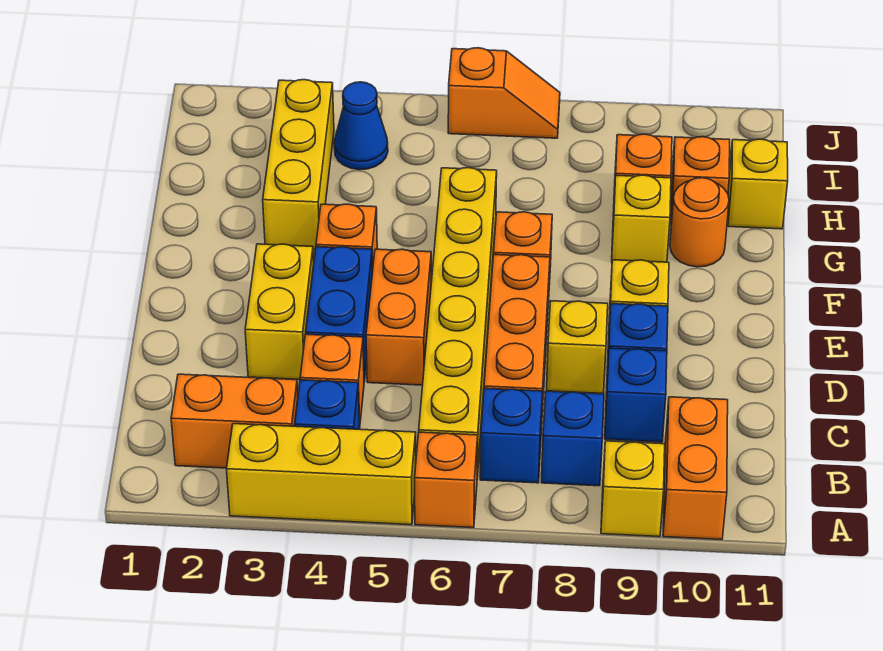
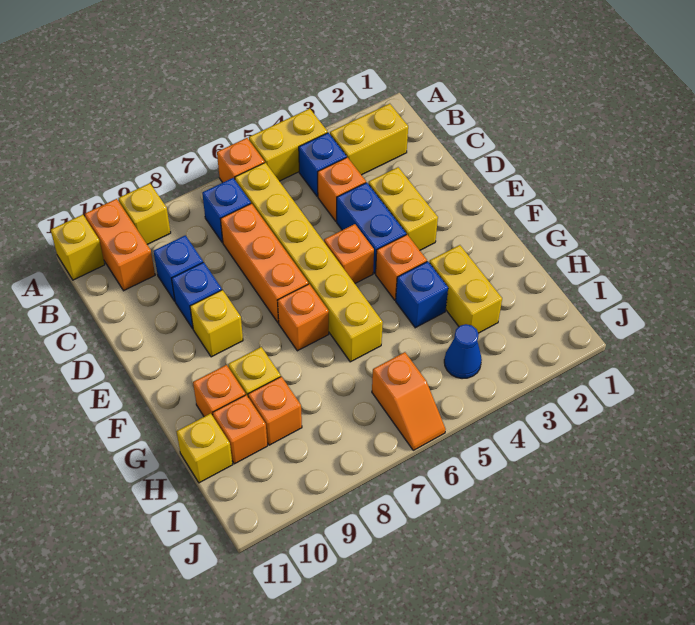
yellow 1x3 brick [227,424,416,525] -> yellow 1x2 brick [249,109,328,181]
orange 1x2 brick [171,374,298,468] -> yellow 1x2 brick [330,104,408,175]
blue 1x1 brick [541,391,604,486] -> blue 1x1 brick moved to [396,261,448,328]
orange 1x2 brick [366,249,431,385] -> orange 1x1 brick [324,224,374,283]
yellow 1x1 brick [547,301,608,394] -> yellow 1x1 brick moved to [51,215,105,280]
yellow 1x3 brick [263,80,334,250] -> yellow 1x2 brick [429,245,502,333]
orange 1x1 round brick [670,178,729,267] -> orange 1x1 brick [193,365,246,417]
orange 1x2 slope [448,48,560,138] -> orange 1x2 slope turned to [372,352,446,450]

